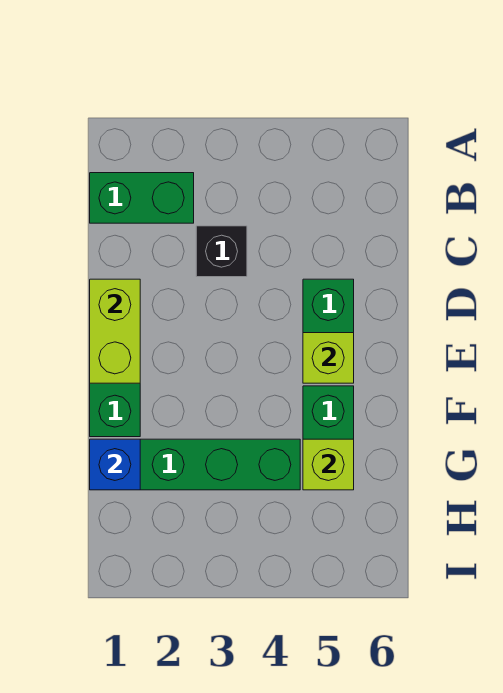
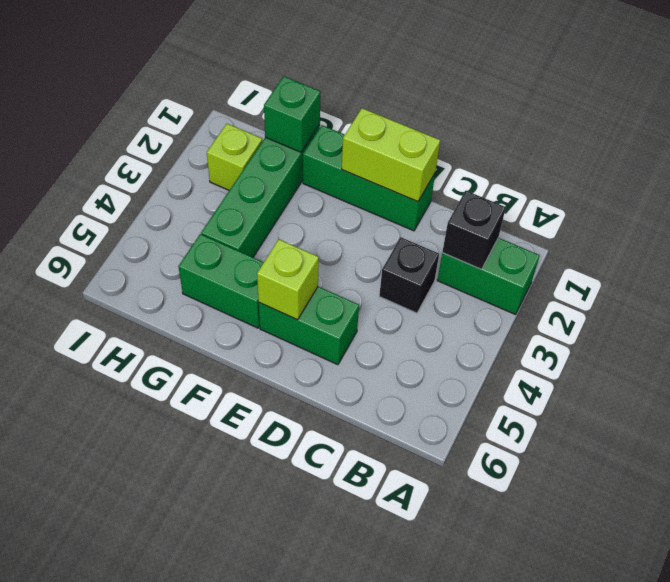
green 1x2 brick [90,173,194,223] -> green 1x2 brick turned to [437,238,540,315]
none -> black 1x1 brick [442,191,506,269]
blue 1x1 brick [90,439,140,490] -> green 1x1 brick [264,76,321,152]
lime 1x1 brick [303,439,354,490] -> lime 1x1 brick moved to [207,124,262,190]

